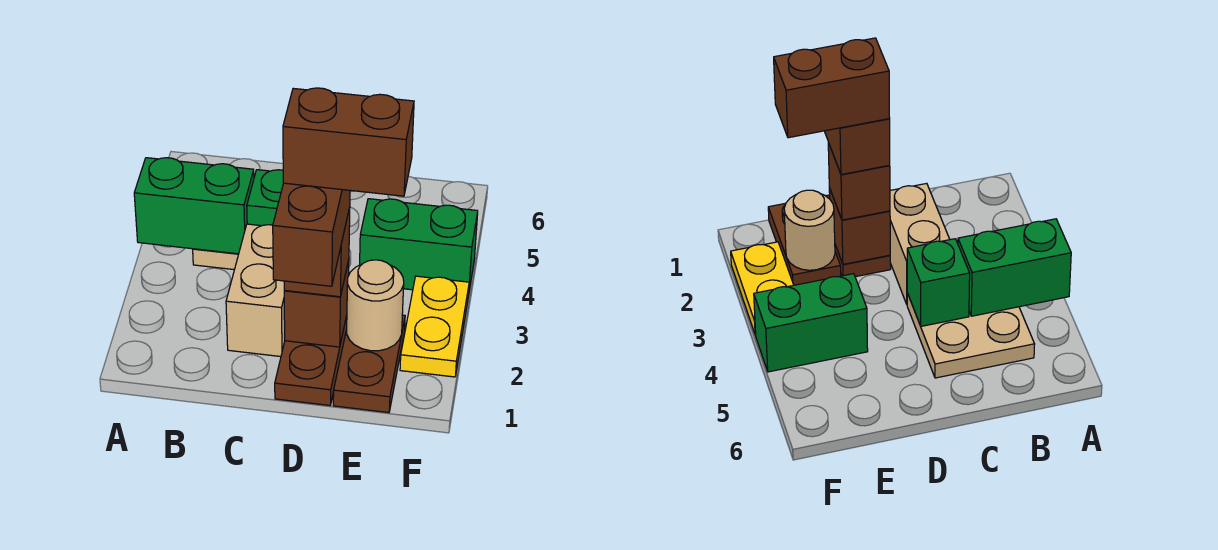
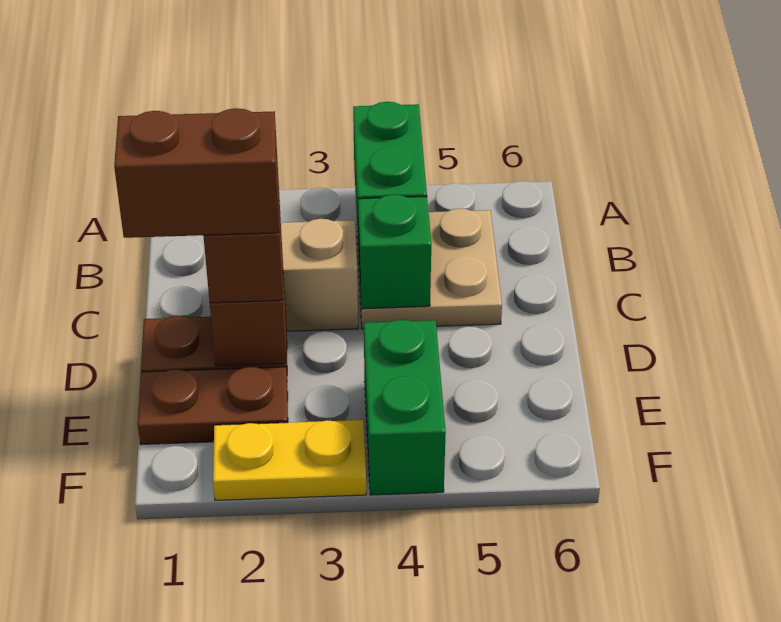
brown 1x2 brick [283,88,414,196] -> none
tan 1x1 round brick [347,260,404,351] -> none

